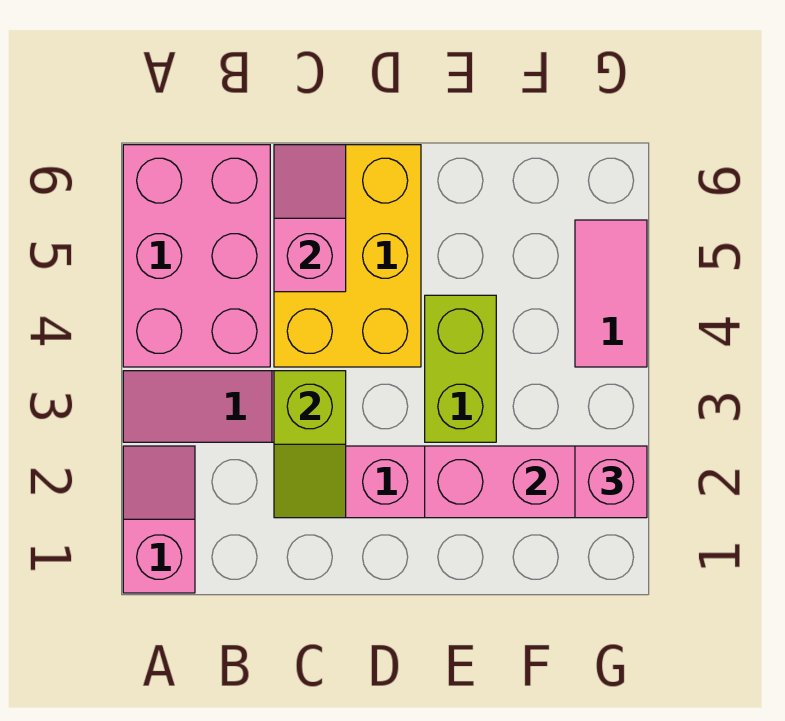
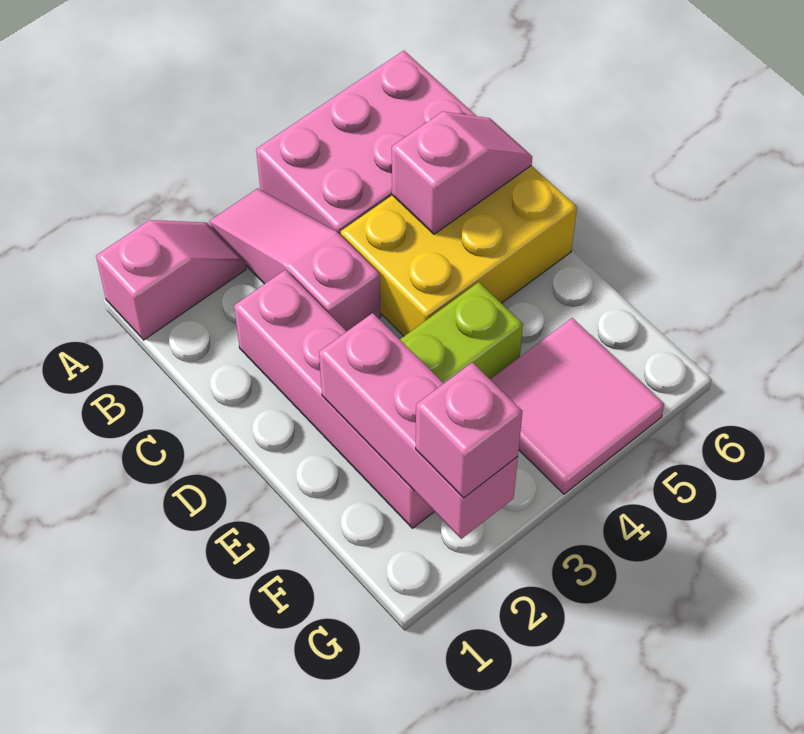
lime 1x2 slope [274,371,346,518] -> none
pink 1x2 tile [575,220,647,367] -> pink 2x2 tile [490,318,664,494]

